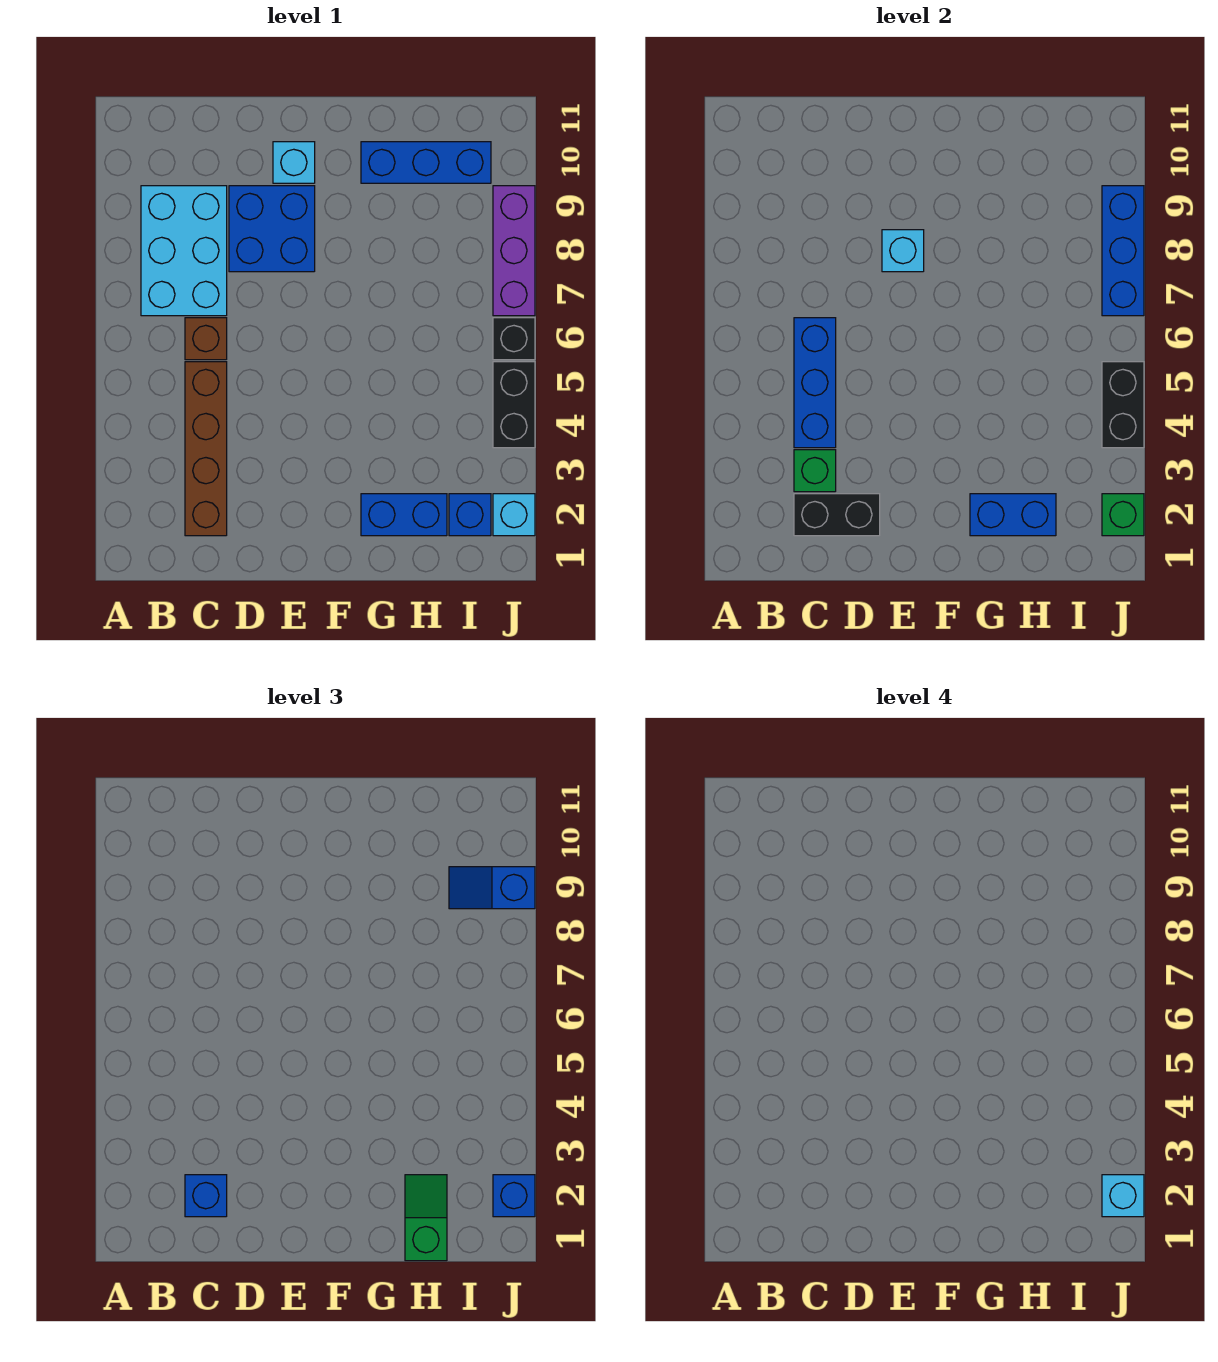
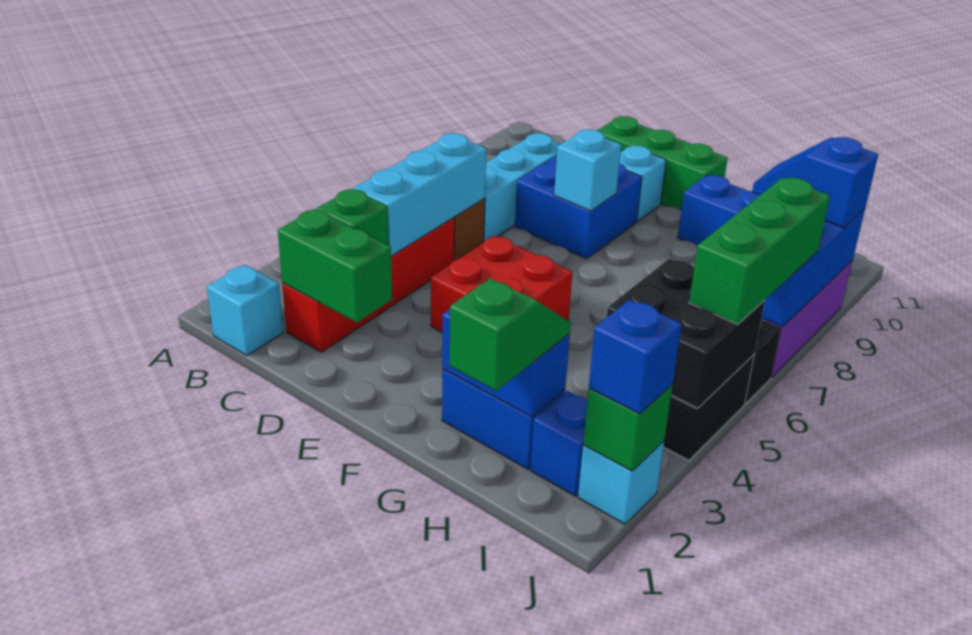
cyan 2x3 brick [141,186,227,316] -> cyan 1x3 brick [484,133,560,241]
brown 1x4 brick [185,362,227,536] -> red 1x4 brick [282,218,454,352]
black 1x2 brick [794,494,880,536] -> green 1x2 brick [278,209,392,323]
blue 1x1 brick [185,1175,227,1217] -> none
blue 1x3 brick [794,318,836,448] -> cyan 1x3 brick [353,133,486,256]
none -> green 1x3 brick [597,116,728,210]
none -> red 2x2 brick [431,236,572,332]
cyan 1x1 brick [1102,1175,1144,1217] -> cyan 1x1 brick moved to [207,265,283,355]
black 1x2 brick [1102,362,1144,448] -> black 2x2 brick [607,259,765,408]
none -> green 1x3 brick [689,178,830,324]

